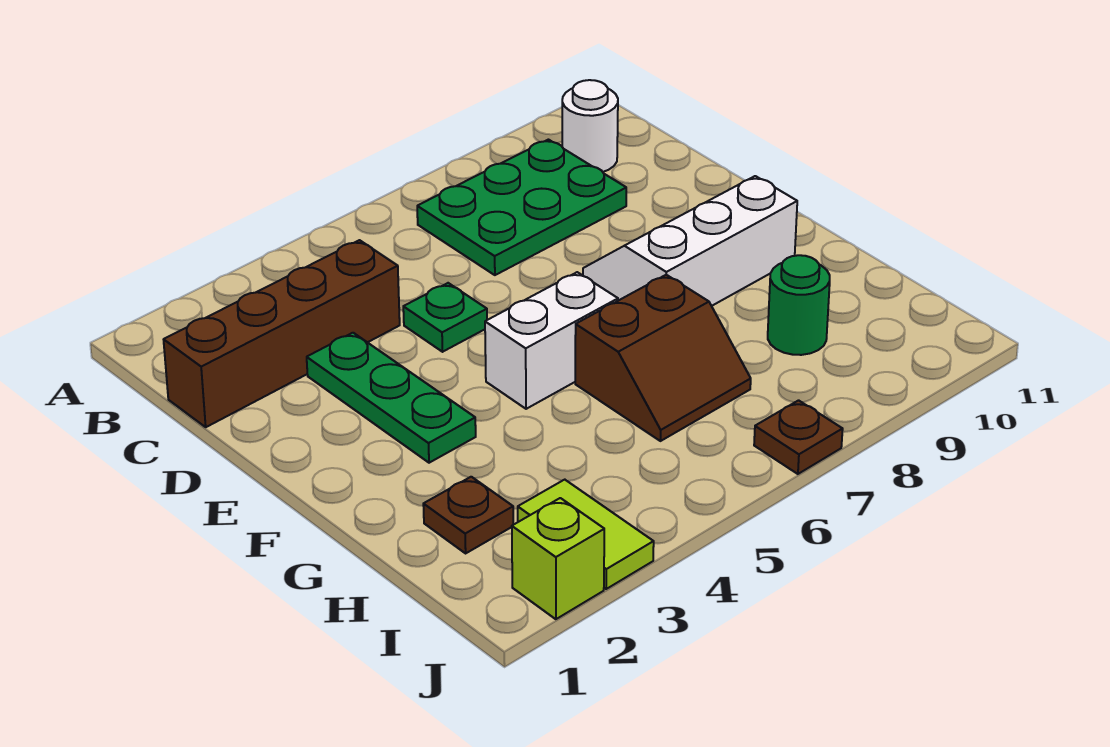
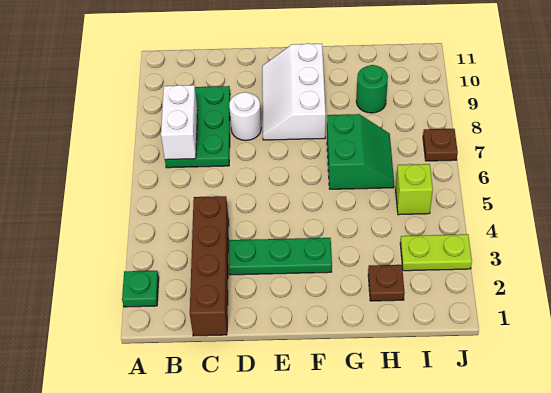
white 1x1 round brick [562,80,618,172] -> white 1x1 round brick moved to [229,92,261,141]
green 1x1 plate [403,283,487,352] -> green 1x1 plate moved to [122,271,159,307]
white 1x2 brick [485,272,618,409] -> white 1x2 brick moved to [161,85,197,160]
brown 2x2 slope [575,275,751,441] -> green 2x2 slope [327,114,394,189]
lime 1x2 tile [518,480,654,589] -> lime 1x2 plate [400,234,472,271]
lime 1x1 brick [512,498,604,619] -> lime 1x1 brick moved to [396,164,433,215]

